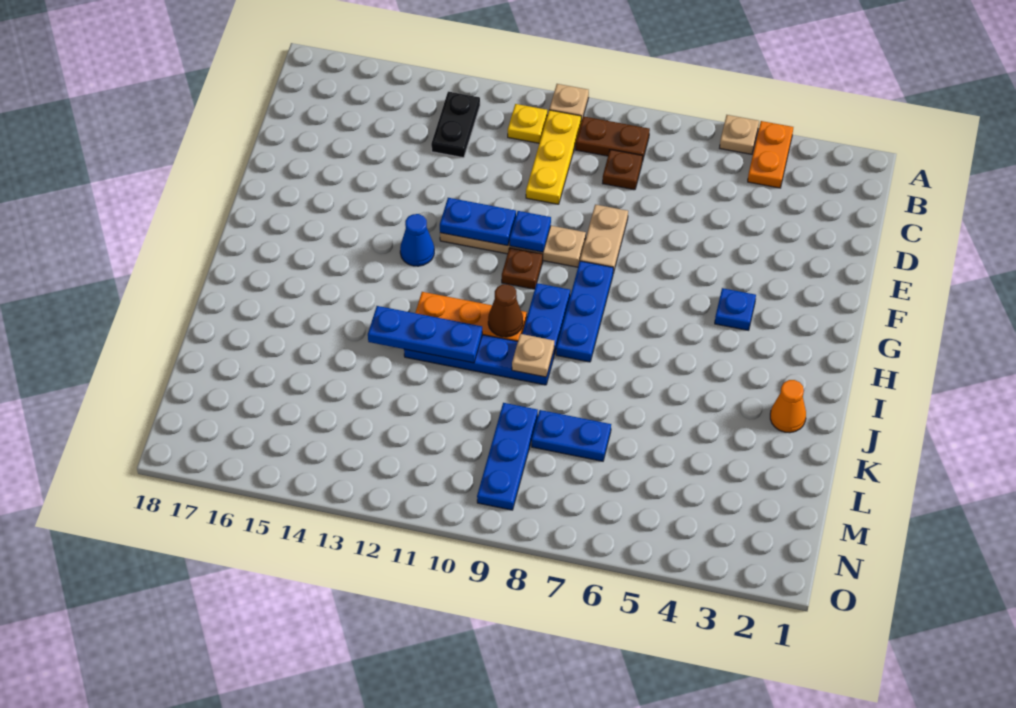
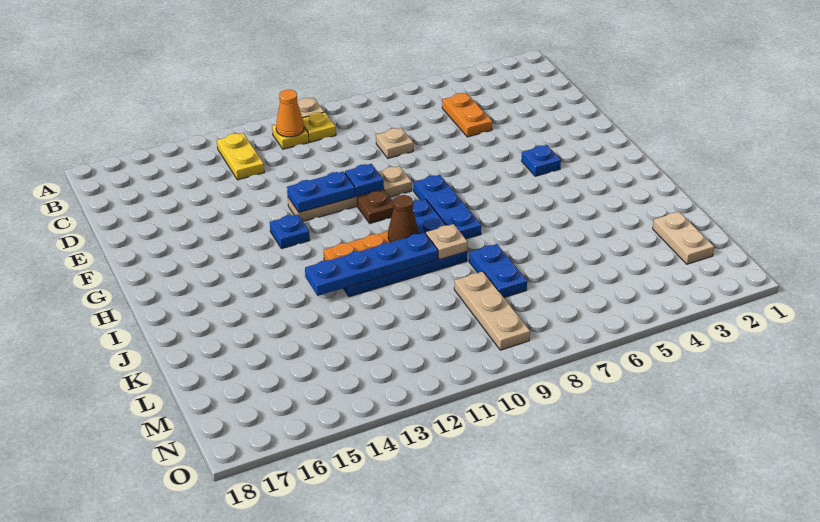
orange 1x2 plate [748,121,793,188] -> orange 1x2 plate moved to [442,93,492,137]
tan 1x1 plate [720,115,759,154] -> tan 1x1 plate moved to [376,128,413,158]
brown 1x2 plate [576,116,650,161] -> none
yellow 1x3 plate [526,110,581,204] -> yellow 1x1 plate [302,112,336,142]
black 1x2 plate [431,92,480,158] -> yellow 1x2 plate [217,133,264,180]
brown 1x1 plate [603,150,643,190] -> none
tan 1x2 plate [580,205,628,273] -> tan 1x2 plate moved to [653,212,714,264]
blue 1x1 cone [400,214,434,266] -> blue 1x1 plate [270,214,310,249]
orange 1x1 cone [770,380,806,433] -> orange 1x1 cone moved to [276,90,304,137]
blue 1x3 plate [368,306,482,363] -> blue 1x4 plate [305,233,438,296]
blue 1x2 plate [532,410,611,461] -> blue 1x2 plate turned to [469,244,527,298]
blue 1x3 plate [477,403,538,510] -> tan 1x3 plate [454,272,530,350]

